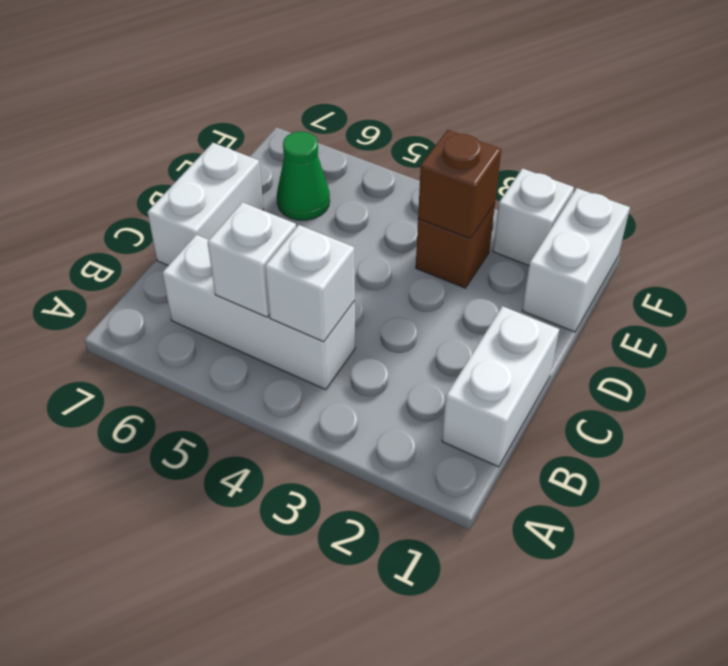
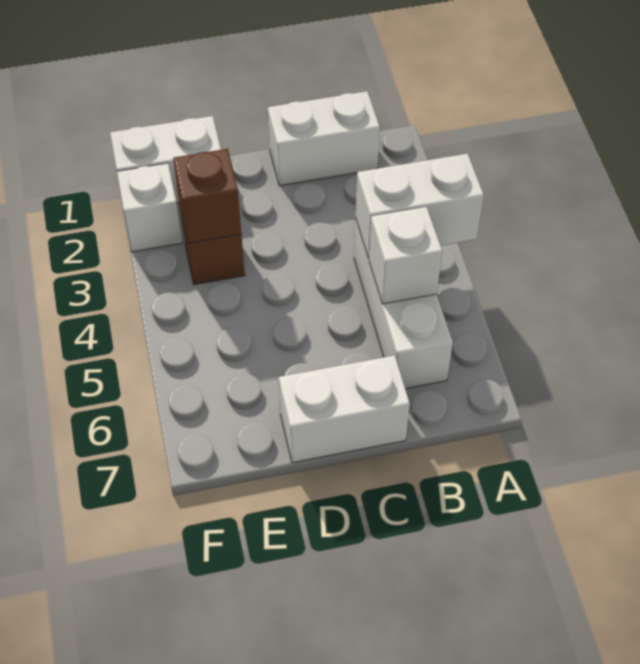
white 1x1 brick [265,225,355,342] -> white 1x2 brick [356,154,484,258]
green 1x1 cone [277,132,330,220] -> none

